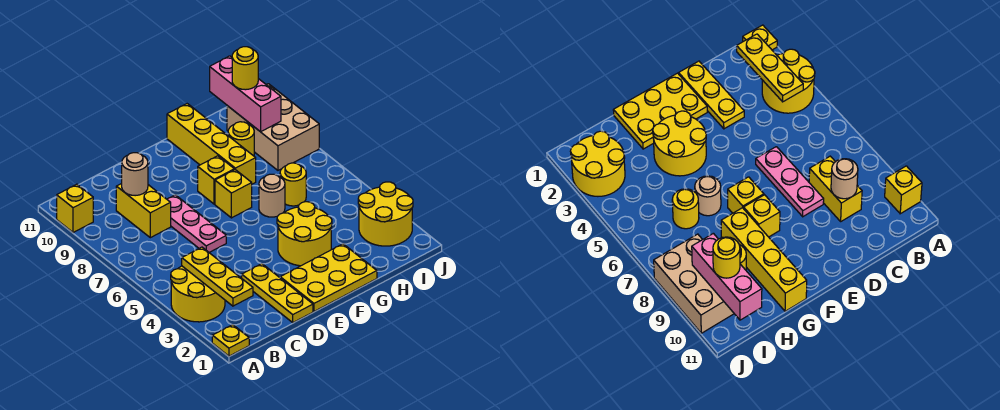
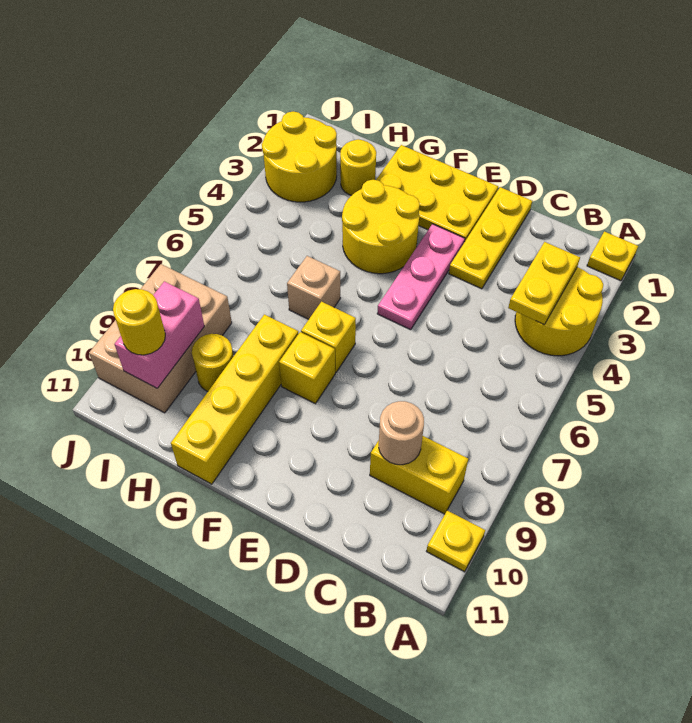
yellow 1x1 brick [57,184,93,233] -> yellow 1x1 plate [426,510,485,572]
yellow 1x3 plate [182,247,253,306] -> yellow 1x2 plate [508,242,580,325]
yellow 1x2 brick [116,184,171,238] -> yellow 1x2 brick turned to [370,436,468,514]
pink 1x3 plate [167,195,226,252] -> pink 1x3 plate moved to [377,224,465,330]
tan 1x1 round brick [259,174,285,217] -> tan 1x1 brick [287,256,340,319]
yellow 1x1 round brick [280,163,306,206] -> yellow 1x1 round brick moved to [340,139,376,195]
pink 1x3 brick [210,56,281,132] -> pink 1x2 brick [114,281,204,388]

